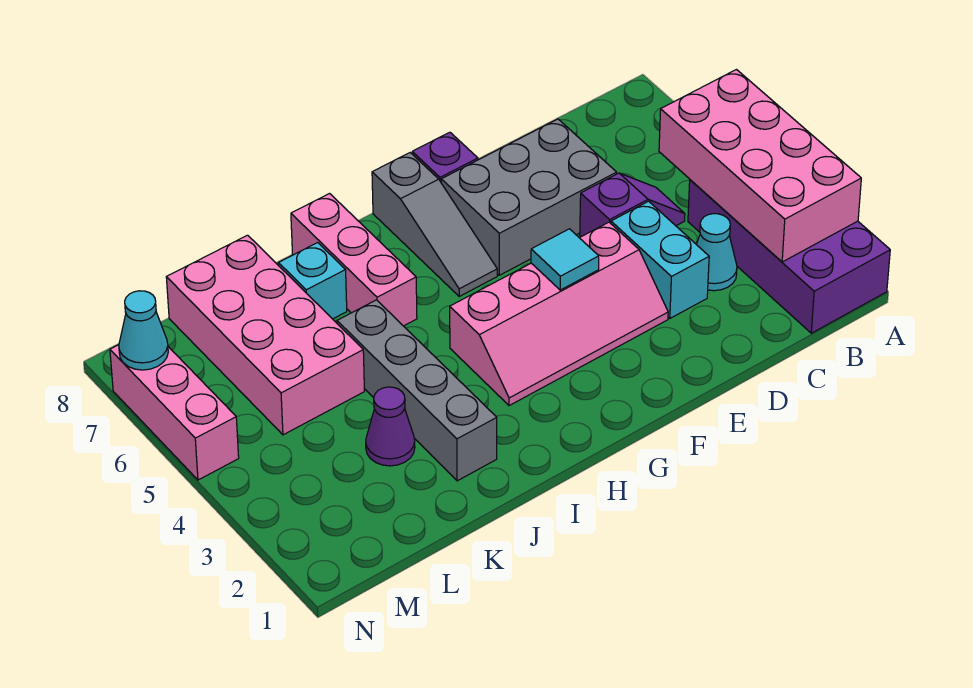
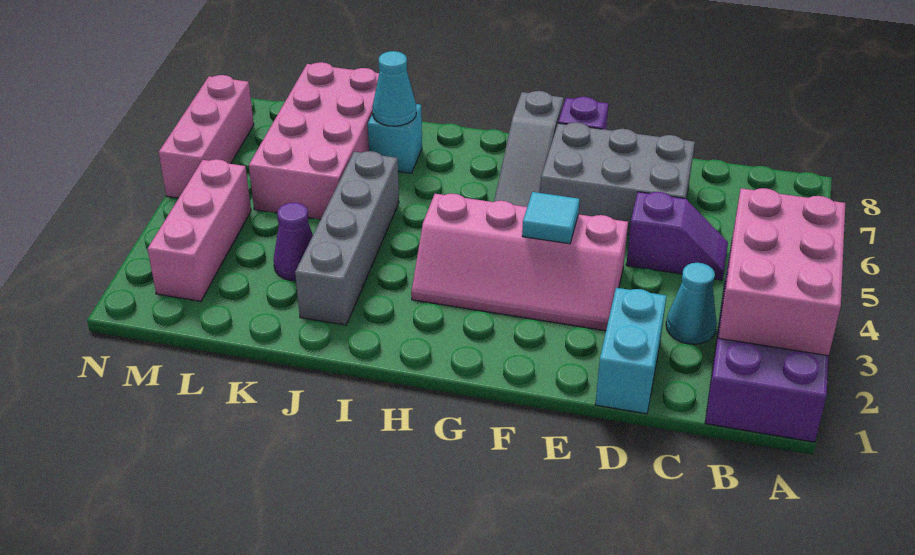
pink 2x4 brick [659,70,861,262] -> pink 2x3 brick [718,188,845,356]
cyan 1x2 brick [611,201,709,318] -> cyan 1x2 brick moved to [595,288,666,414]
pink 1x3 brick [291,194,417,326] -> pink 1x3 brick moved to [148,159,251,301]
cyan 1x1 cone [119,291,168,370] -> cyan 1x1 cone moved to [372,51,416,126]

